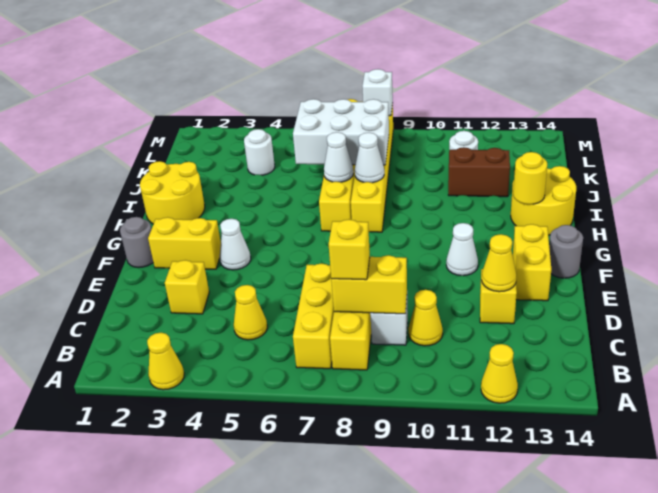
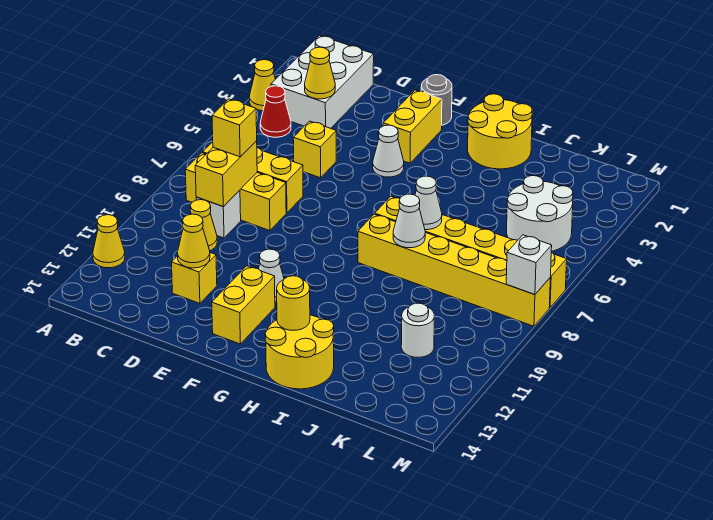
none -> red 1x1 cone [260,86,291,137]
yellow 1x1 cone [234,285,267,340] -> yellow 1x1 cone moved to [305,47,335,99]
yellow 1x1 brick [165,260,209,314] -> yellow 1x1 brick moved to [293,121,336,178]
yellow 1x2 brick [513,224,551,301] -> yellow 1x2 brick turned to [212,266,275,344]
grey 1x1 round brick [549,225,583,278] -> none
white 2x3 brick [293,99,389,165] -> white 2x3 brick moved to [271,35,374,128]
brown 1x2 brick [448,147,510,197] -> none
white 1x1 round brick [244,129,275,175] -> white 2x2 round brick [507,176,573,251]

